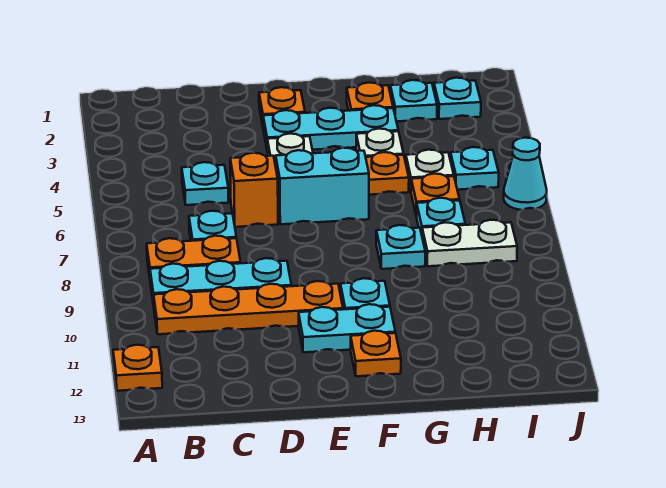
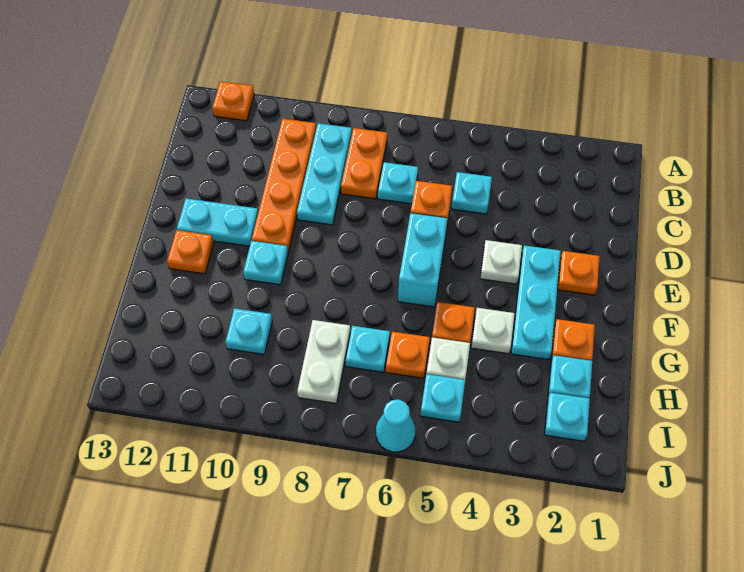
cyan 1x2 plate [299,304,395,352] -> cyan 1x2 plate turned to [177,198,258,246]
cyan 1x1 plate [376,225,425,269] -> cyan 1x1 plate moved to [226,308,272,354]

